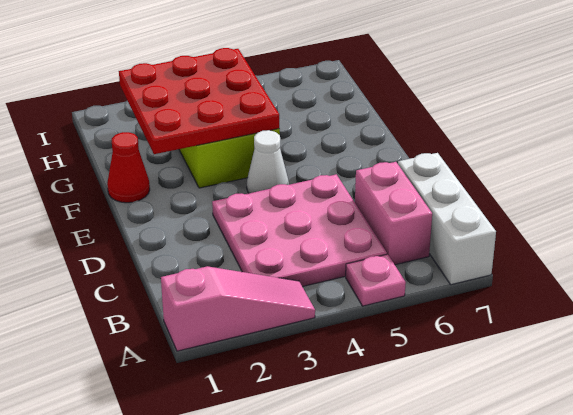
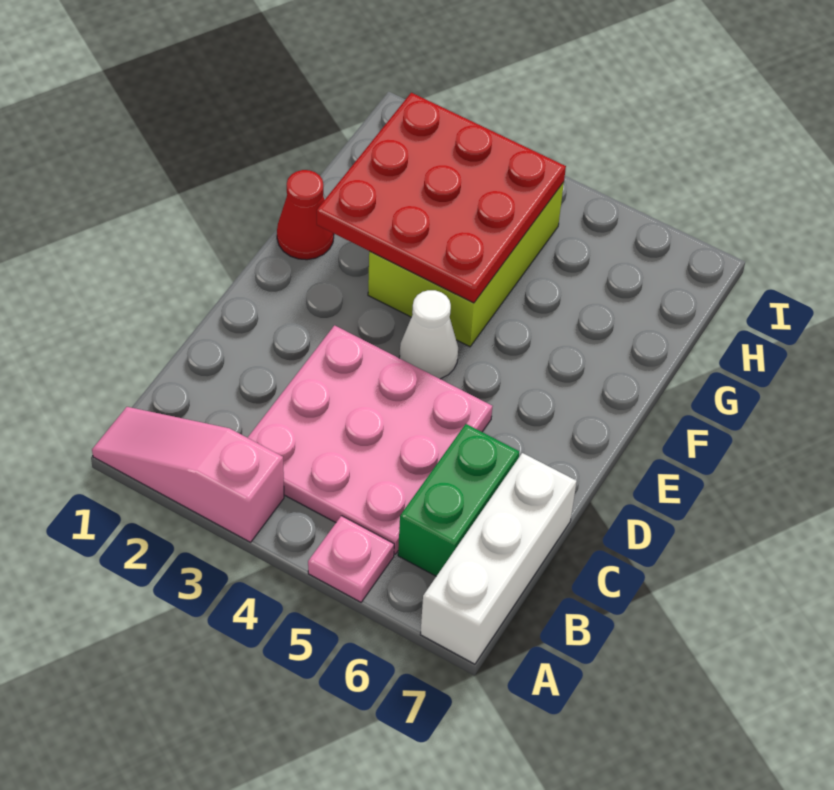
pink 1x3 slope [161,266,315,351] -> pink 1x3 slope turned to [92,407,284,542]
pink 1x2 brick [355,162,432,265] -> green 1x2 brick [398,424,519,576]

